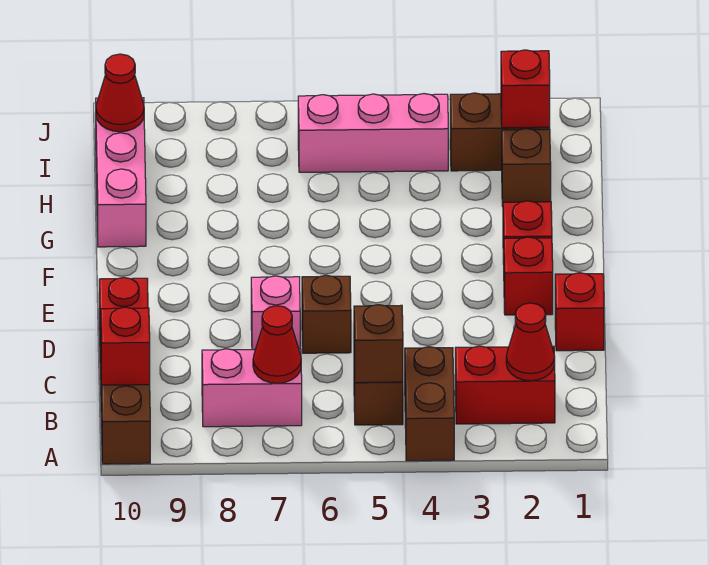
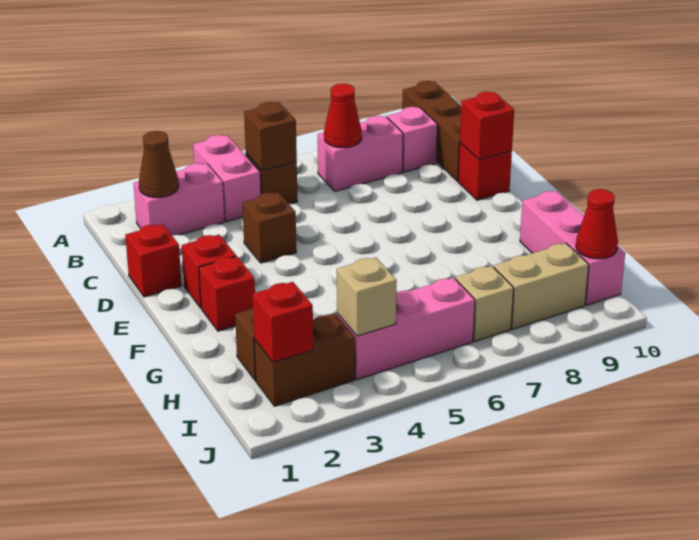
brown 1x2 brick [405,347,454,461] -> pink 1x2 brick [193,135,261,222]
red 1x2 brick [455,346,555,424] -> pink 1x2 brick [133,163,225,236]
red 1x1 cone [506,303,555,381] -> brown 1x1 cone [139,131,179,198]
red 1x1 brick [101,307,150,385] -> red 1x1 brick moved to [460,92,514,160]
brown 1x1 brick [302,275,351,353] -> brown 1x1 brick moved to [242,193,296,263]
pink 1x1 brick [251,276,300,350] -> pink 1x1 brick moved to [387,107,438,172]
none -> tan 1x1 brick [337,257,397,336]
none -> tan 1x1 brick [455,266,514,341]
none -> tan 1x2 brick [494,243,589,329]

